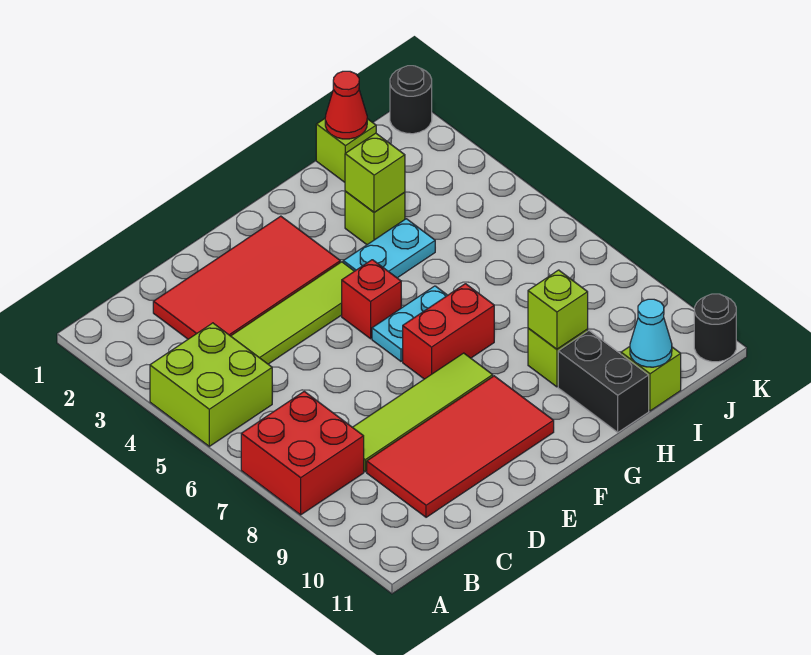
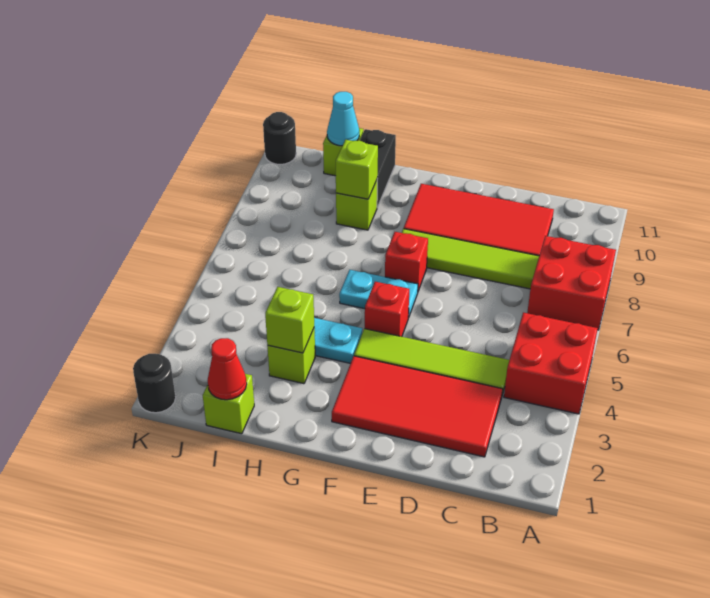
lime 2x2 brick [150,323,272,446] -> red 2x2 brick [504,313,598,414]
red 1x2 brick [403,284,494,379] -> red 1x1 brick [385,232,428,291]

